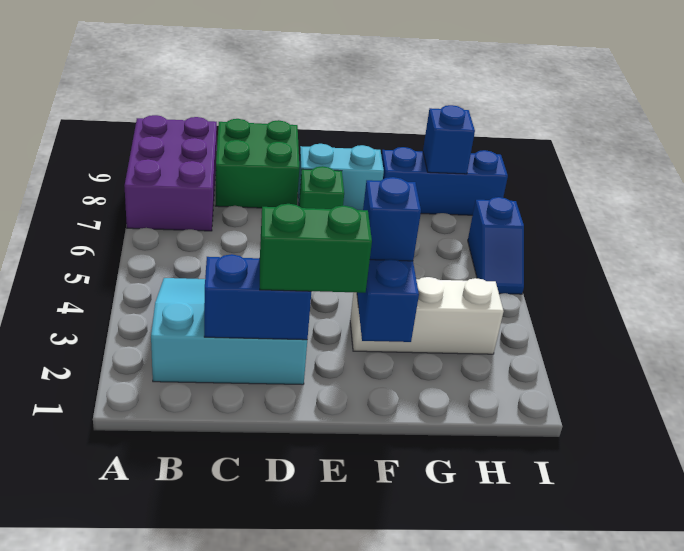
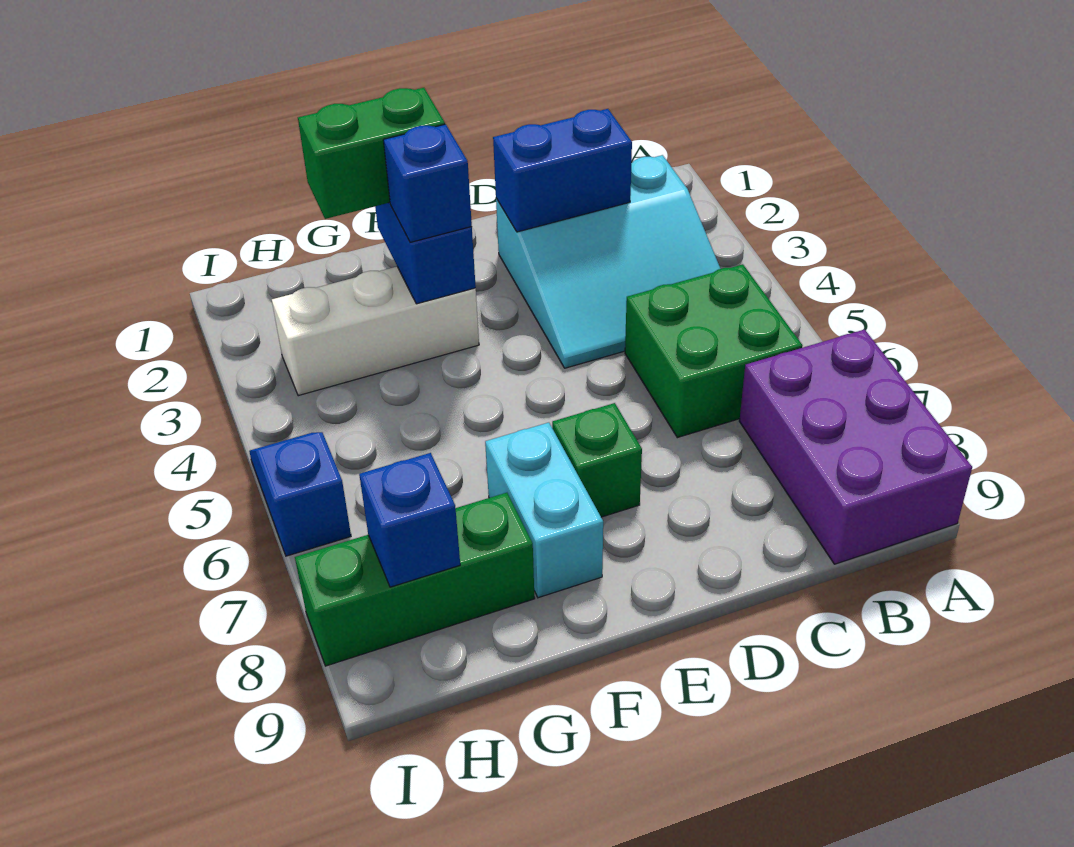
green 2x2 brick [216,119,299,208] -> green 2x2 brick moved to [625,264,803,438]
green 1x2 brick [260,204,372,293] -> green 1x2 brick moved to [298,88,445,219]
cyan 1x2 brick [298,144,384,210] -> cyan 1x2 brick turned to [485,423,603,598]
blue 1x3 brick [382,147,508,215] -> green 1x3 brick [295,493,535,666]

